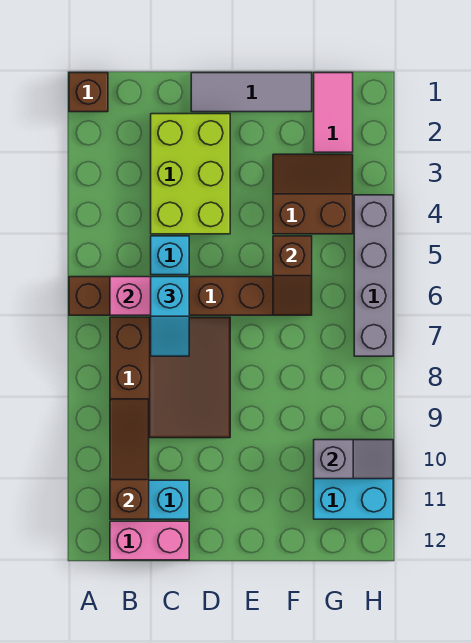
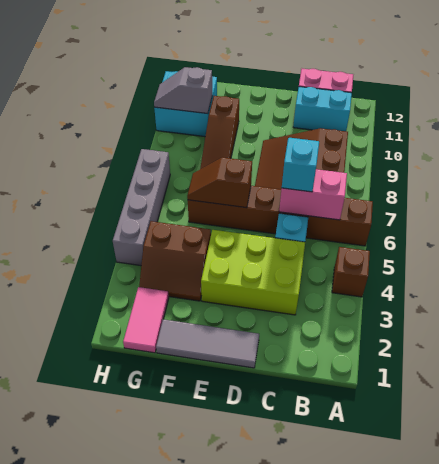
brown 1x1 brick [69,73,108,112] -> brown 1x1 brick moved to [332,247,370,297]
brown 1x3 slope [110,399,149,519] -> brown 1x3 slope moved to [200,96,239,169]
lime 2x3 brick [151,114,230,234] -> lime 2x3 brick turned to [201,230,305,315]
brown 1x2 slope [273,236,312,315] -> brown 1x2 slope turned to [187,157,252,208]

